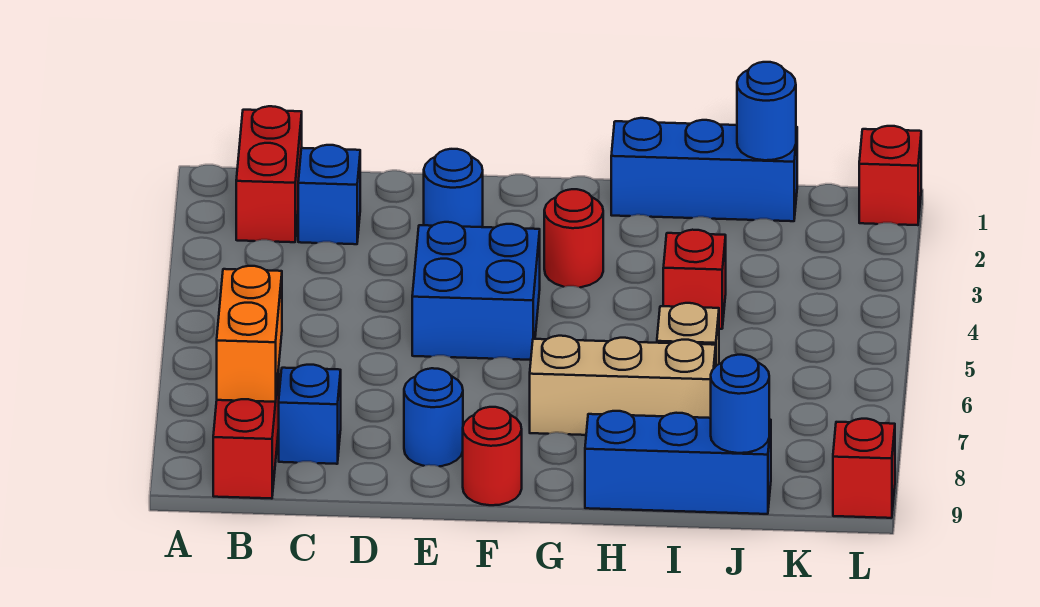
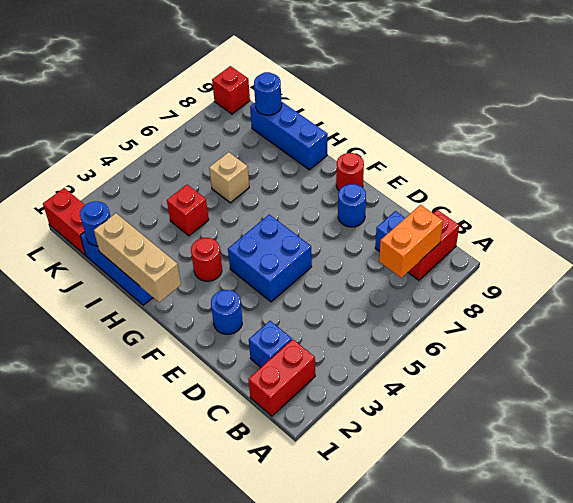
tan 1x3 brick [530,336,716,435] -> tan 1x3 brick moved to [94,213,181,302]
red 1x1 brick [859,126,921,225] -> red 1x2 brick [43,188,86,255]

